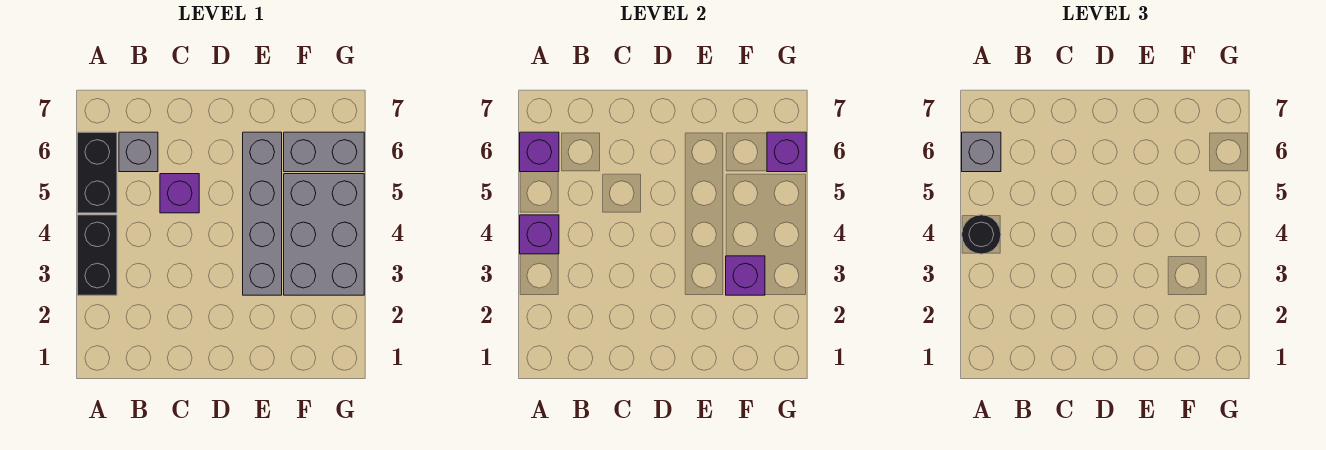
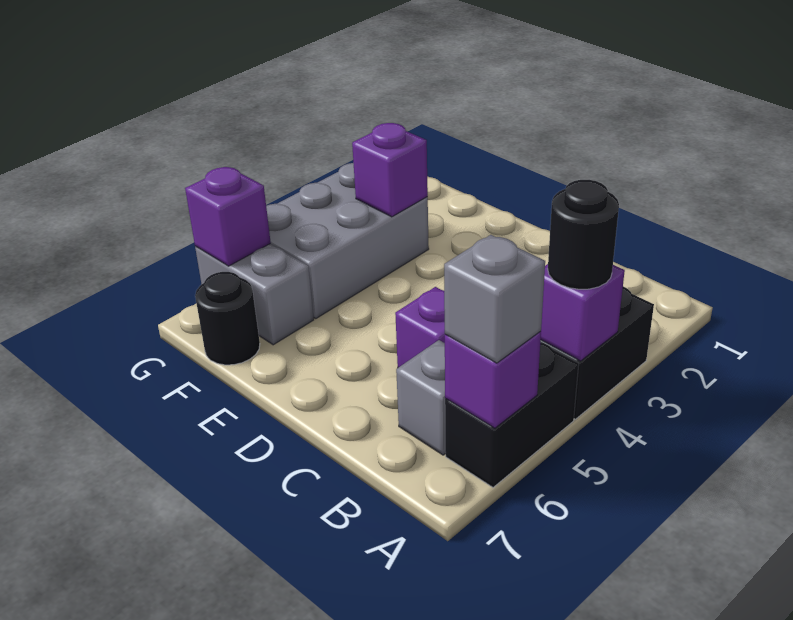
grey 1x4 brick [243,132,282,295] -> none
none -> black 1x1 round brick [195,272,260,365]

